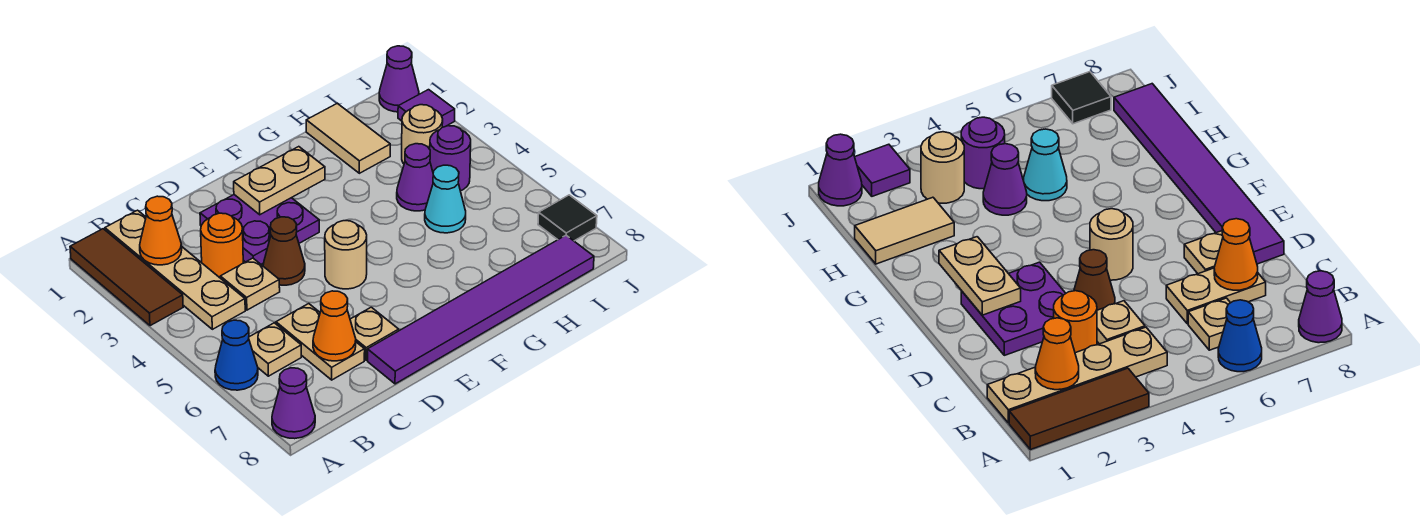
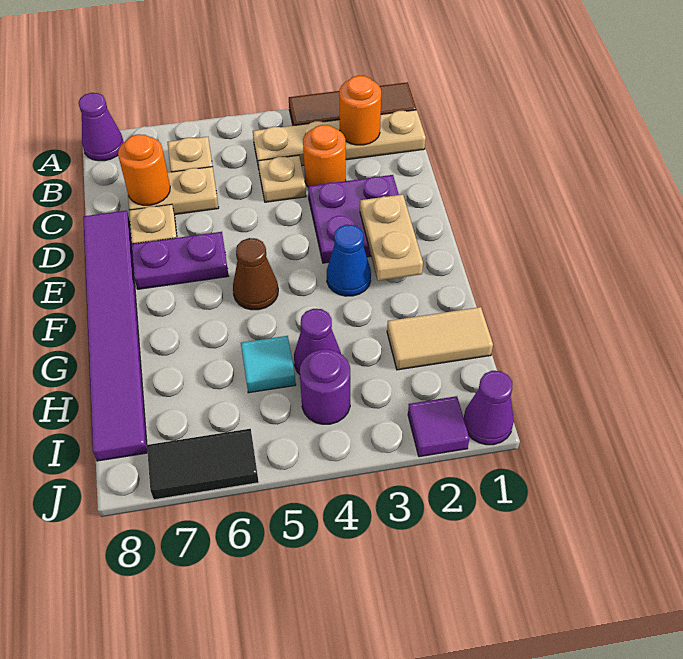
blue 1x1 cone [215,320,258,390] -> blue 1x1 cone moved to [327,225,371,296]
orange 1x1 cone [140,196,182,265] -> orange 1x1 round brick [339,76,381,145]
orange 1x1 cone [313,291,356,361] -> orange 1x1 round brick [118,134,170,205]
brown 1x1 cone [263,217,305,285] -> brown 1x1 cone moved to [233,238,278,310]
tan 1x1 round brick [325,221,367,289] -> none
none -> purple 1x2 plate [132,232,229,289]
cyan 1x1 cone [425,165,466,233] -> cyan 1x1 tile [241,336,296,393]
tan 1x1 round brick [402,105,443,164] -> none
black 1x1 tile [538,195,597,241] -> black 1x2 tile [147,429,259,500]

